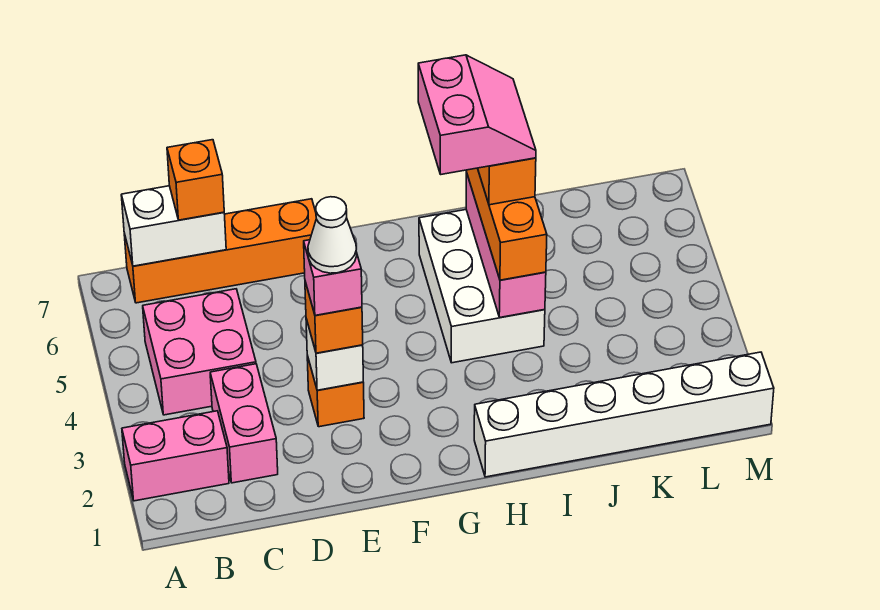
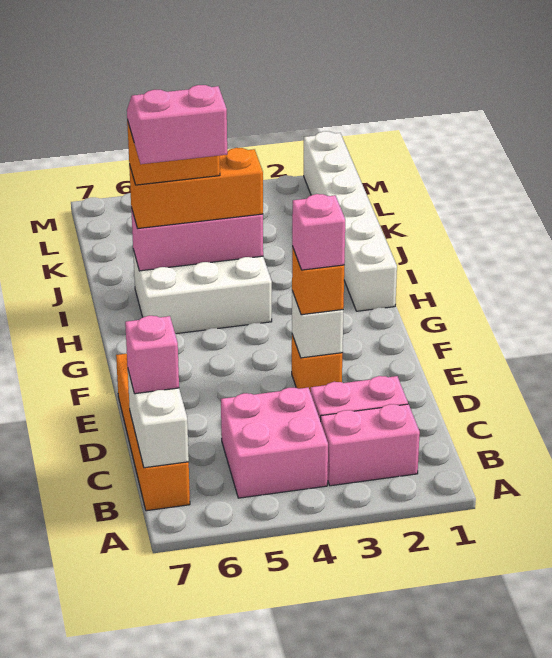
pink 1x2 brick [122,411,229,501] -> pink 1x2 brick turned to [321,404,420,486]
orange 1x1 brick [167,140,224,220] -> pink 1x1 brick [125,316,179,394]
white 1x1 cone [308,197,357,273] -> none

